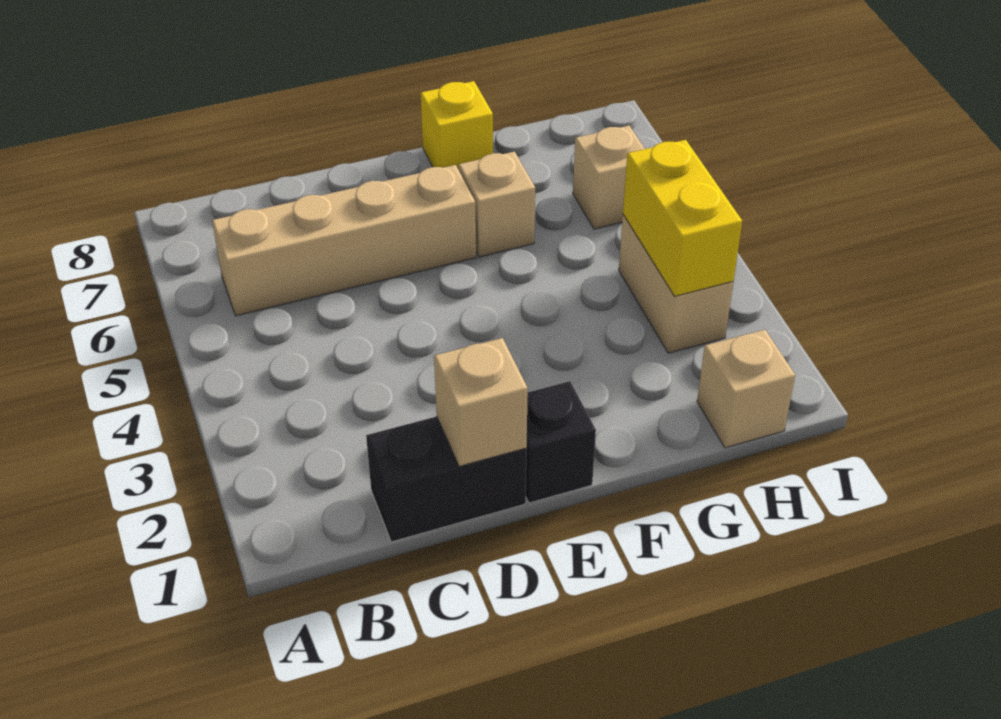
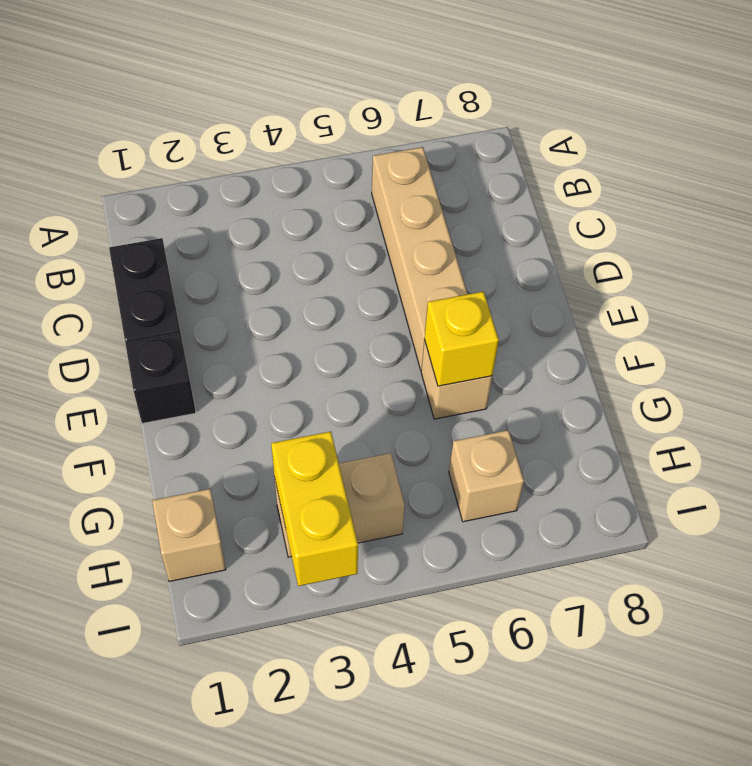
tan 1x1 brick [434,338,528,466] -> none
yellow 1x1 brick [421,81,493,170] -> yellow 1x1 brick moved to [424,291,499,386]
yellow 1x2 brick [623,140,742,296] -> yellow 1x2 brick turned to [271,432,358,586]

